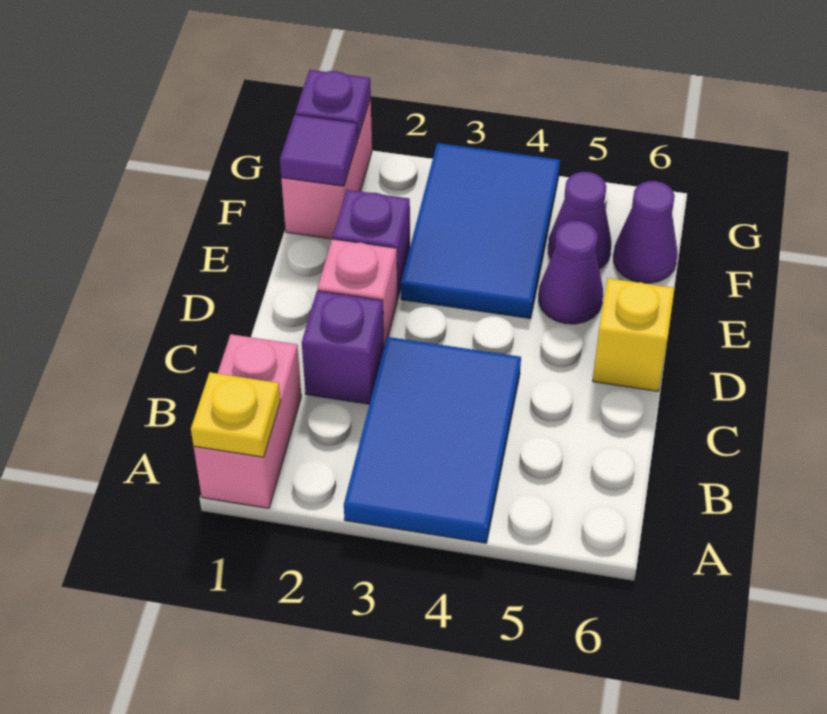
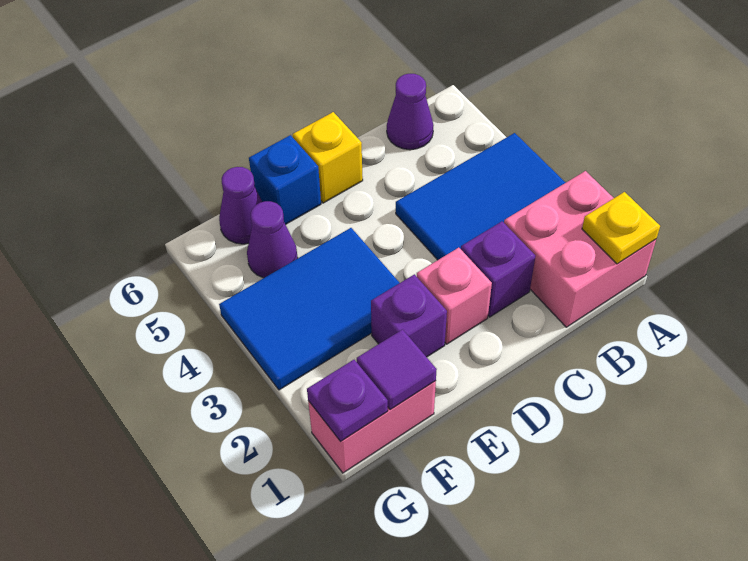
pink 1x2 brick [194,334,301,508] -> pink 2x2 brick [504,171,656,327]
purple 1x1 cone [539,221,603,324] -> purple 1x1 cone moved to [387,74,433,150]
none -> blue 1x1 brick [249,135,321,224]

